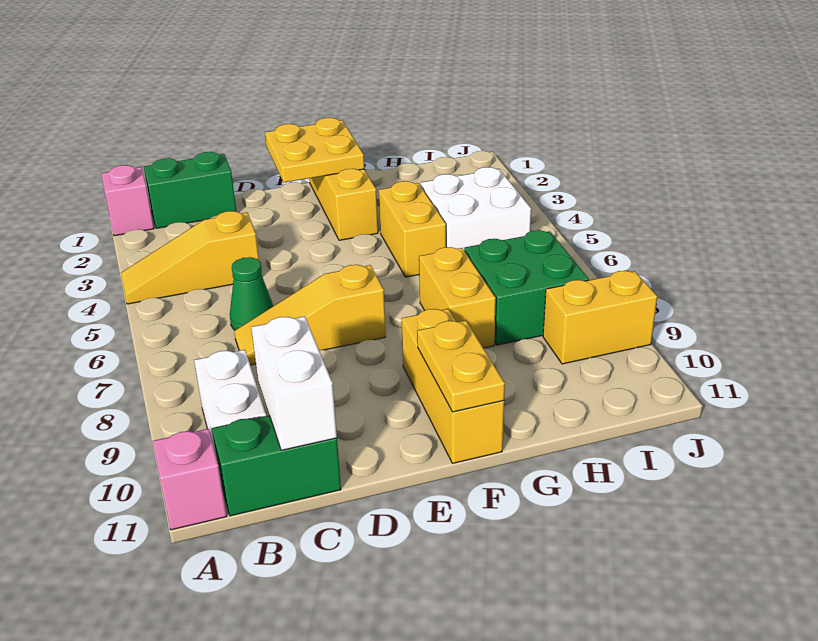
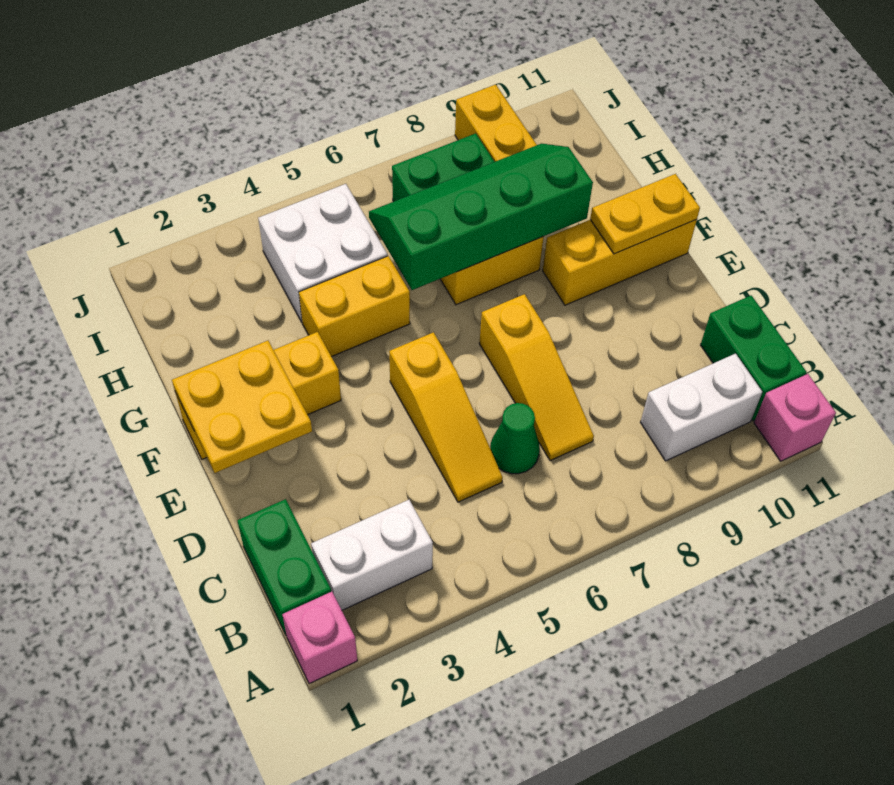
yellow 1x3 slope [121,211,259,304] -> yellow 1x3 slope moved to [389,332,503,502]
white 1x2 brick [251,316,337,450] -> white 1x2 brick moved to [311,500,433,610]
none -> green 2x4 slope [369,143,593,290]

